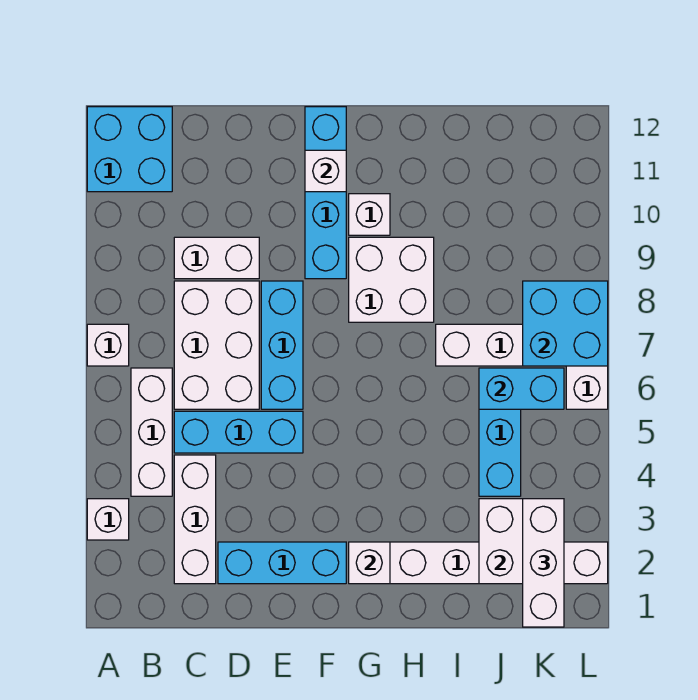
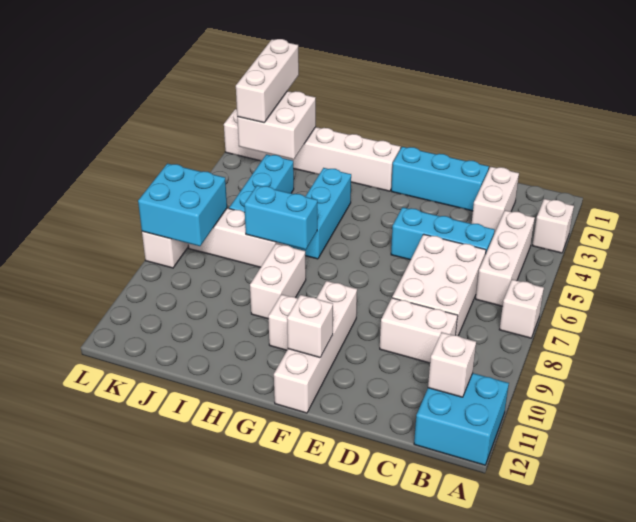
white 1x3 brick [174,455,216,584] -> white 1x2 brick [472,167,519,234]
cyan 1x3 brick [261,281,303,409] -> cyan 1x3 brick moved to [290,168,351,259]
cyan 1x4 brick [305,107,346,279] -> white 1x4 brick [274,281,357,413]
white 1x1 brick [349,542,390,584] -> white 1x1 brick moved to [428,332,476,397]
white 2x2 brick [349,237,434,322] -> white 1x2 brick [250,244,306,319]
cyan 1x2 brick [479,368,564,409] -> cyan 1x2 brick moved to [244,185,317,250]

